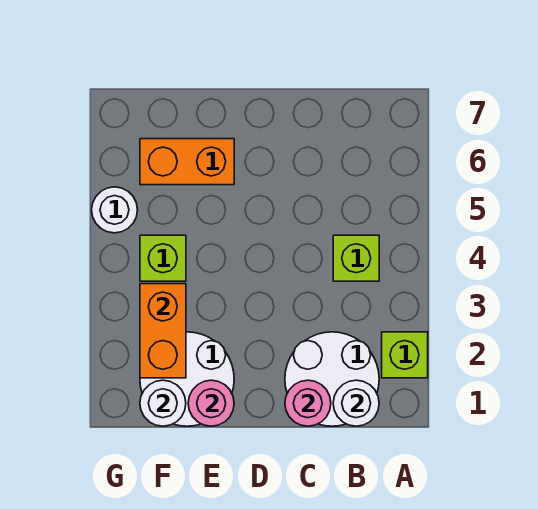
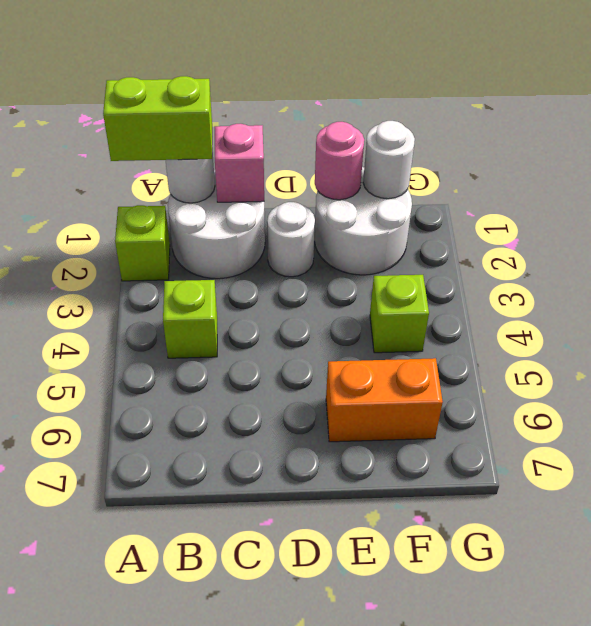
none -> lime 1x2 brick [103,76,212,161]
pink 1x1 round brick [285,380,331,426] -> pink 1x1 brick [215,124,264,202]
orange 1x2 brick [140,284,186,378] -> none
white 1x1 round brick [92,187,137,233] -> white 1x1 round brick moved to [267,202,315,277]

